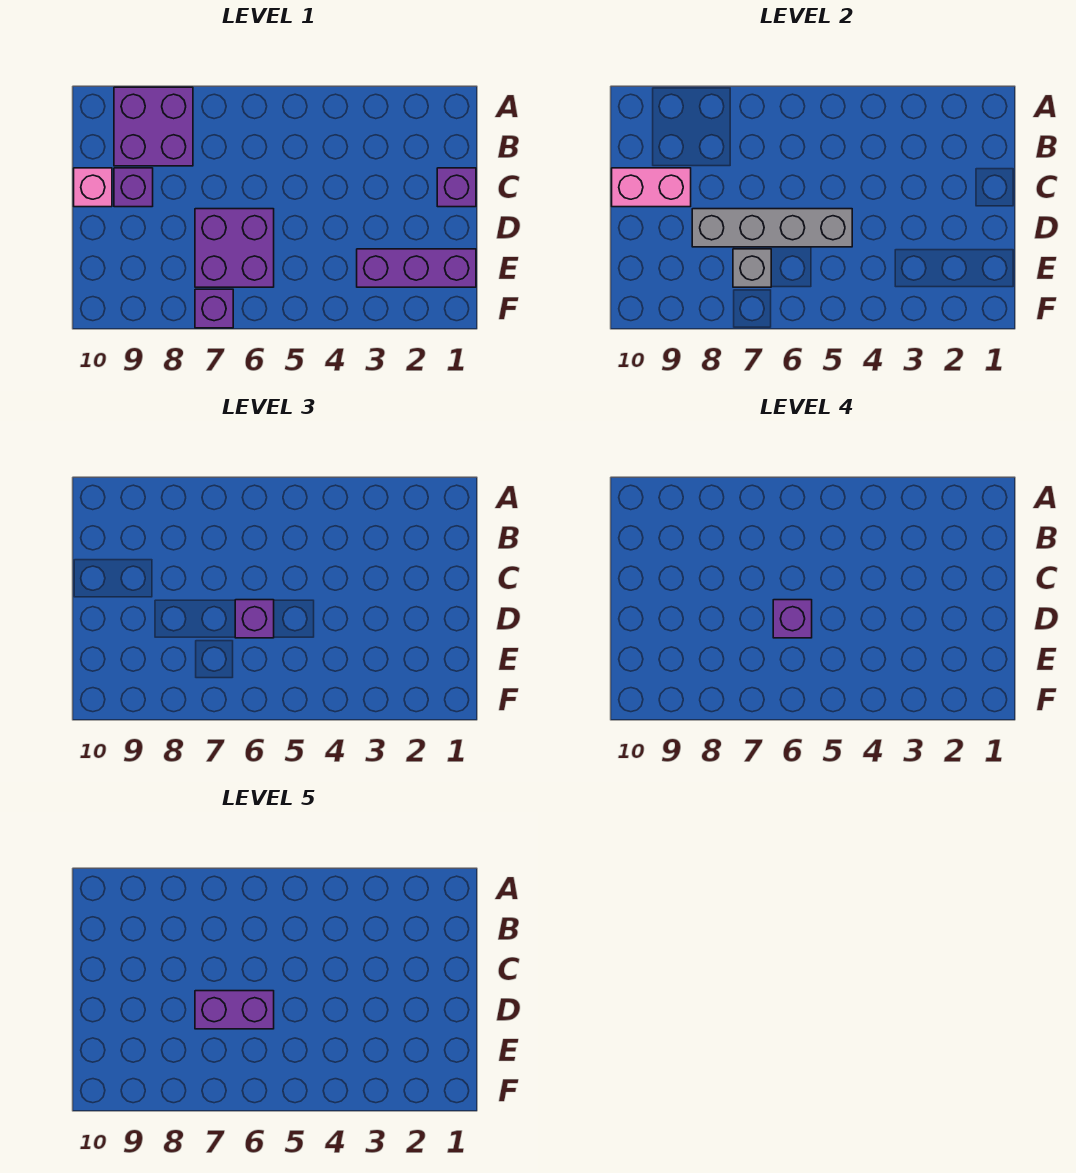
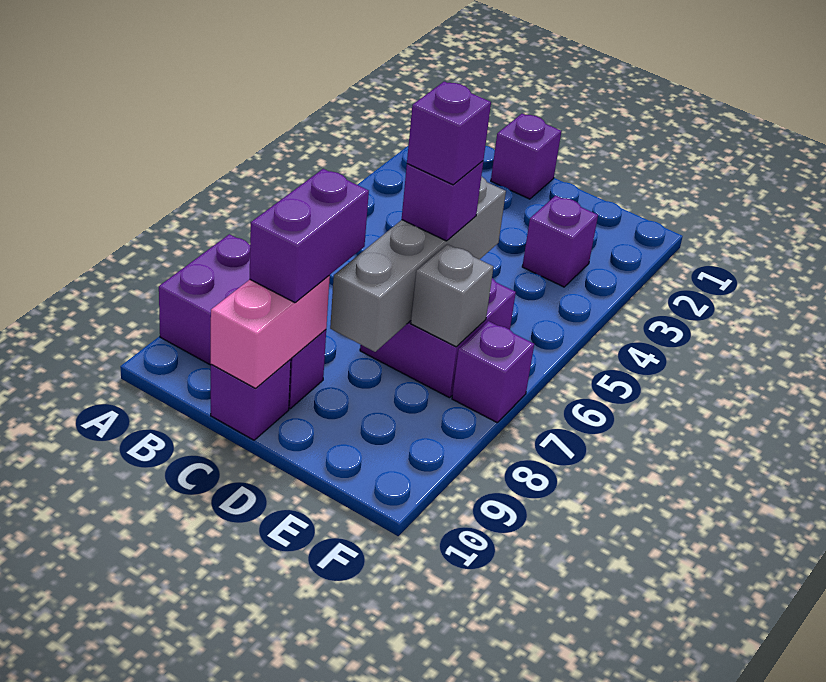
pink 1x1 brick [74,168,112,207] -> purple 1x1 brick [211,359,291,440]
purple 1x2 brick [195,991,274,1029] -> purple 1x2 brick moved to [250,169,369,303]
purple 1x3 brick [357,249,476,287] -> purple 1x1 brick [522,196,598,287]

